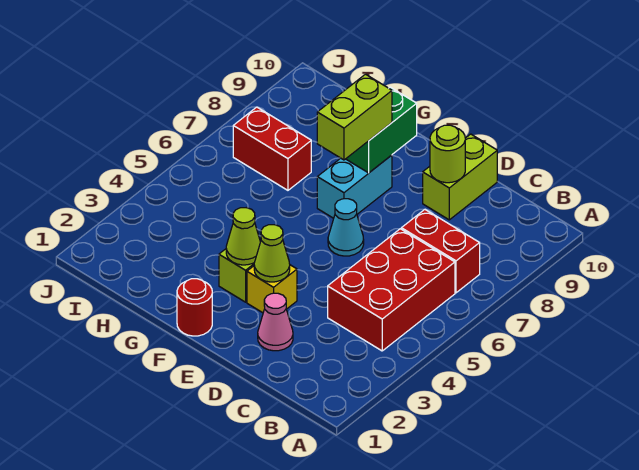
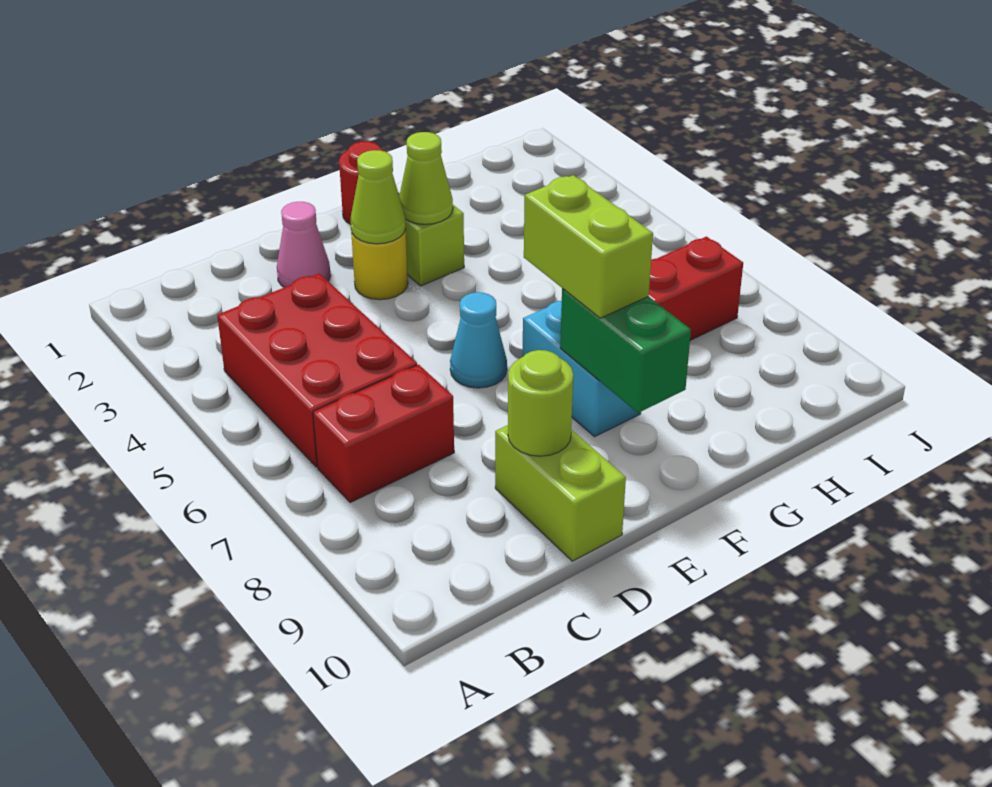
yellow 1x1 brick [247,265,297,313] -> yellow 1x1 round brick [351,230,408,300]

